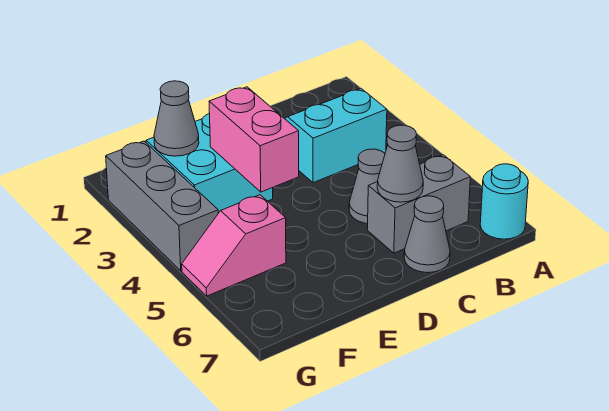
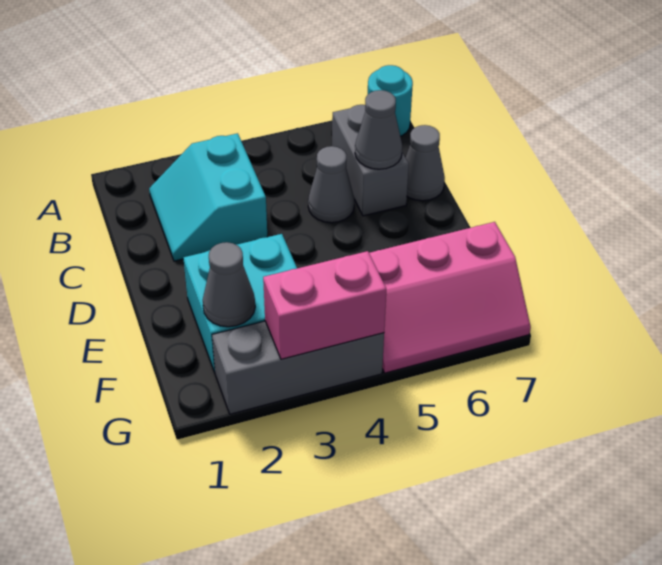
pink 1x2 brick [209,87,299,192] -> pink 1x2 brick moved to [263,251,386,359]
pink 1x2 slope [182,195,286,296] -> pink 2x3 slope [369,222,531,373]

